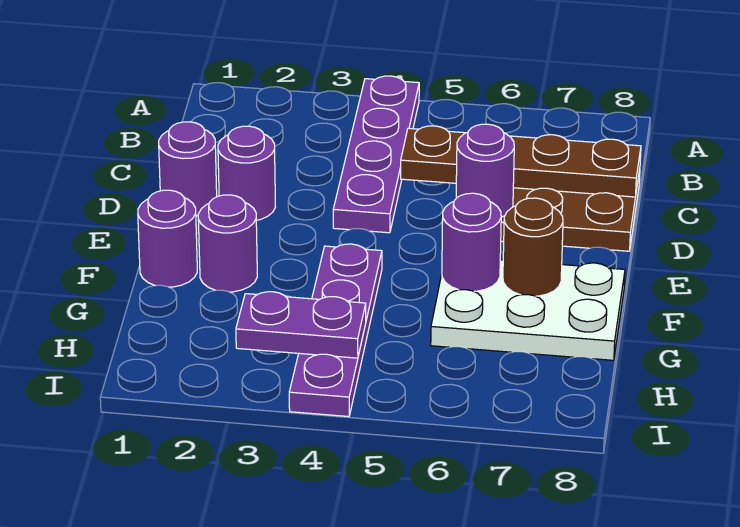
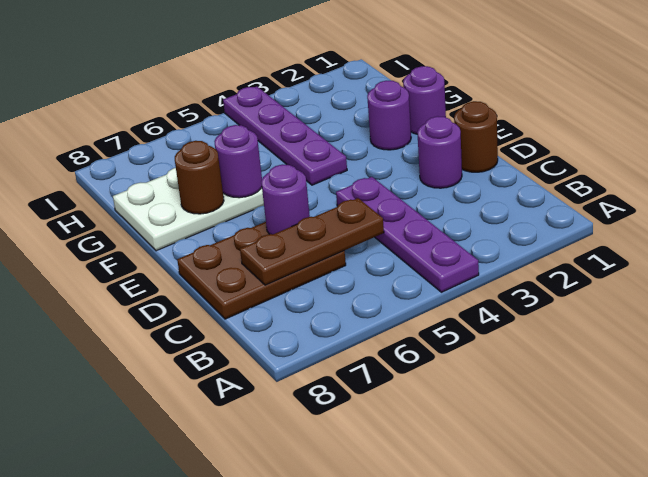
brown 1x4 plate [401,126,641,197] -> brown 1x3 plate [240,198,384,285]
purple 1x1 round brick [159,122,217,216] -> brown 1x1 round brick [454,101,498,172]
purple 1x2 plate [236,292,366,358] -> none

